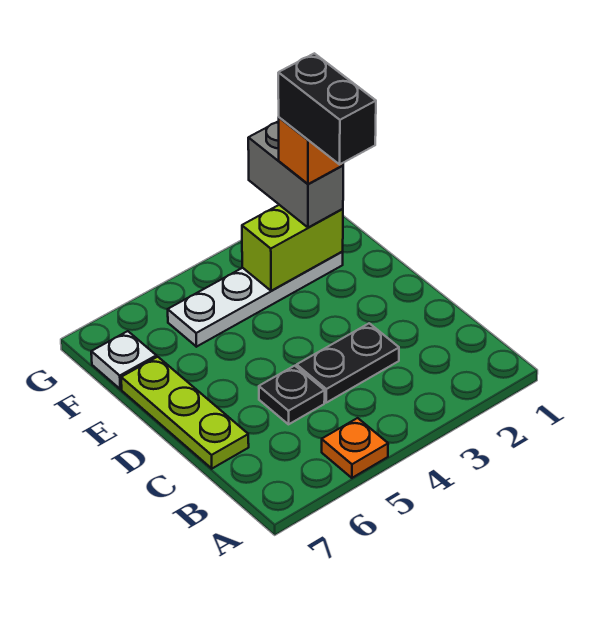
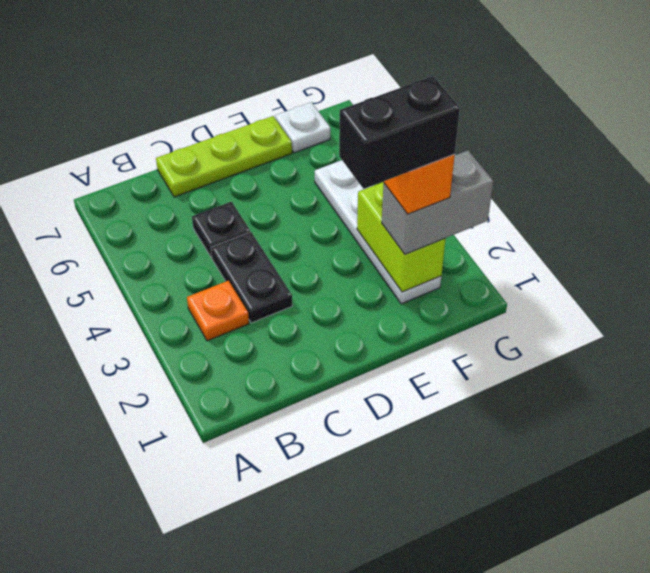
orange 1x1 plate [322,418,388,478] -> orange 1x1 plate moved to [187,281,249,341]

